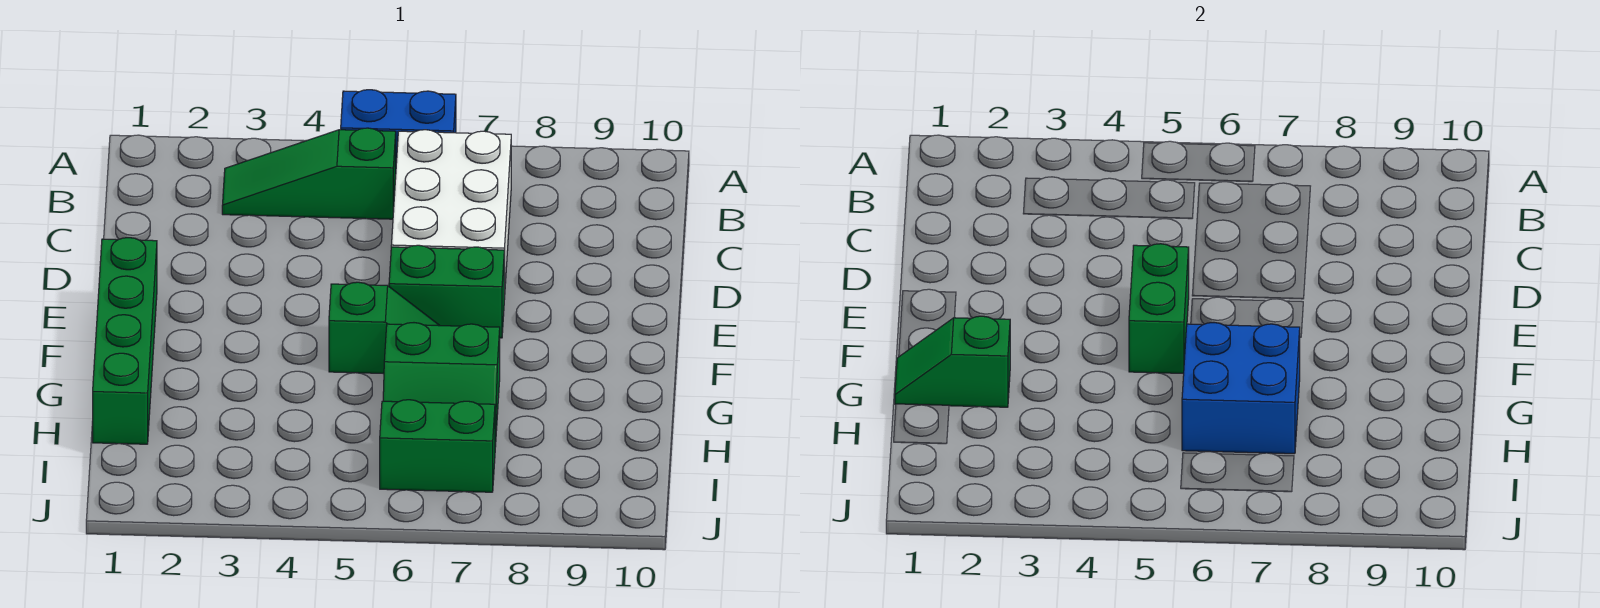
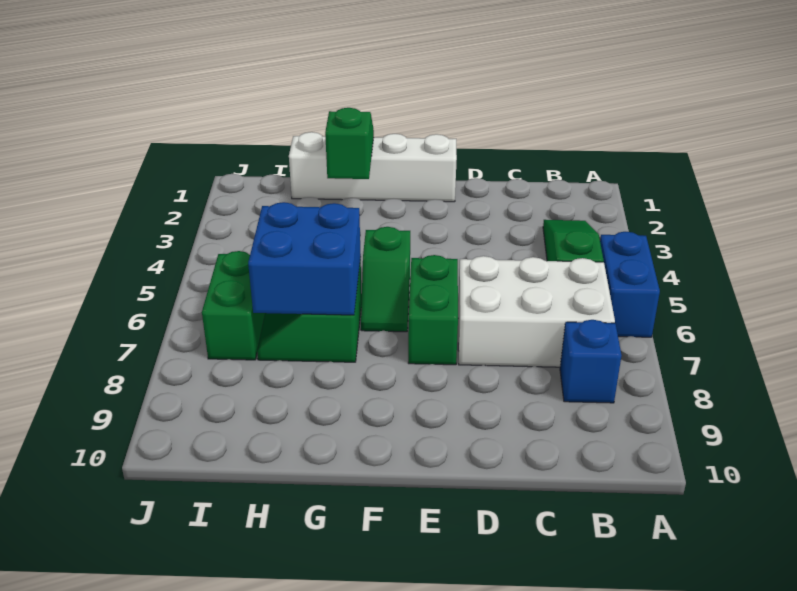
none -> blue 1x1 brick [560,320,622,403]
green 1x4 brick [93,238,157,444] -> white 1x4 brick [289,132,457,202]
green 1x2 brick [1129,244,1189,374] -> none

